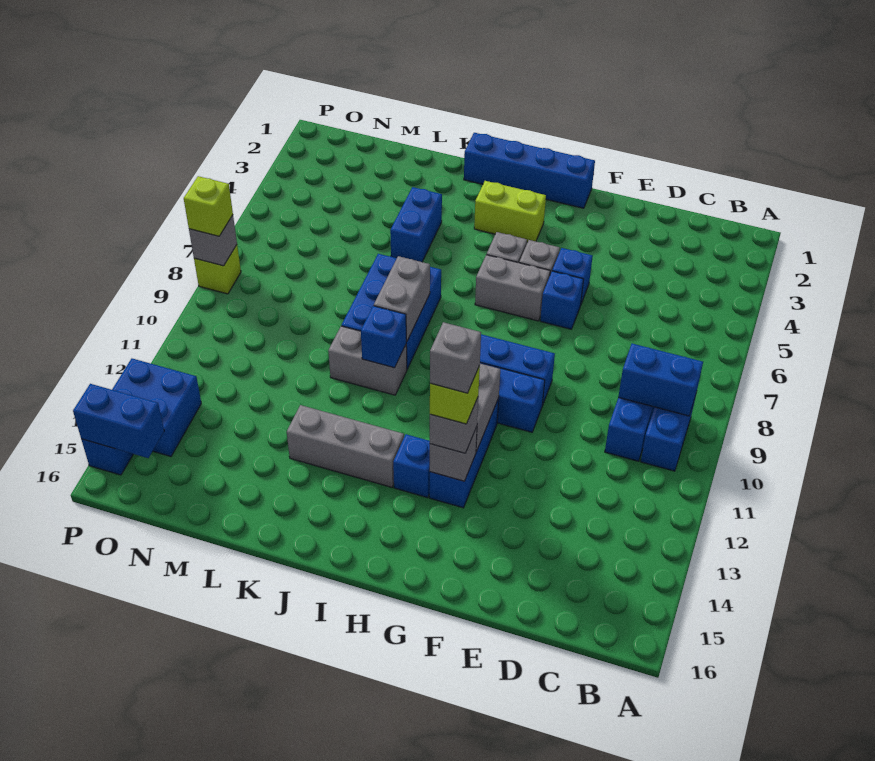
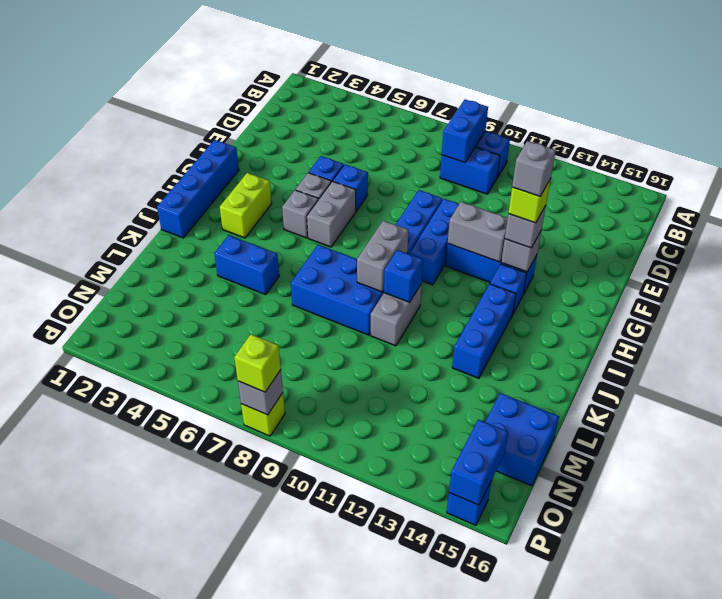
grey 1x3 brick [287,405,404,487] -> blue 1x3 brick [452,284,516,378]
grey 1x2 brick [374,256,430,342] -> grey 1x2 brick turned to [357,221,408,292]
blue 2x2 brick [112,359,201,456] -> blue 2x2 brick moved to [485,393,559,486]

